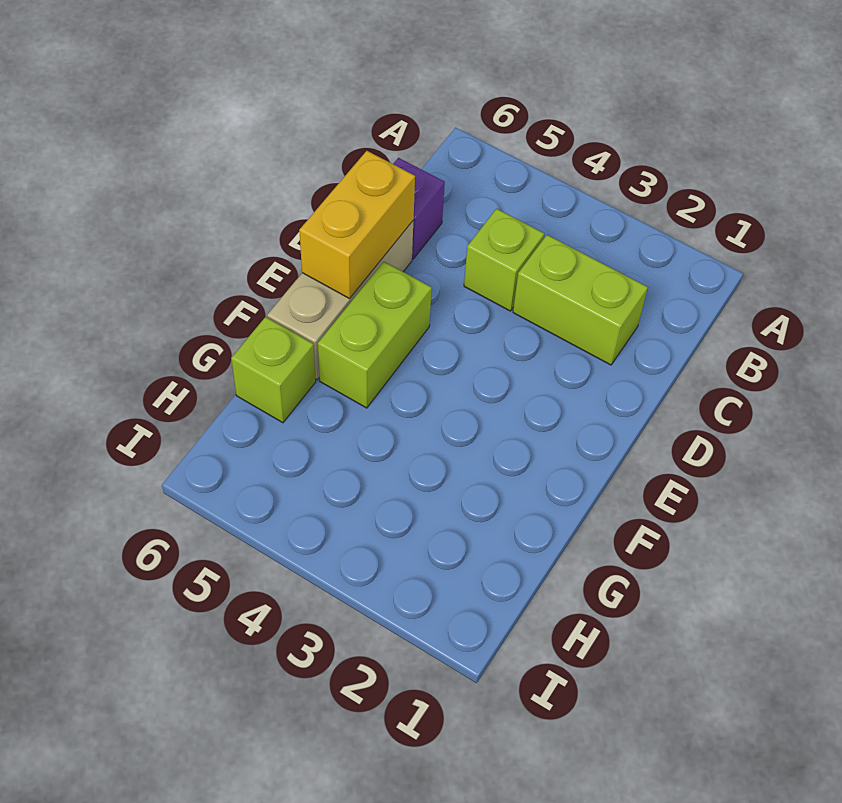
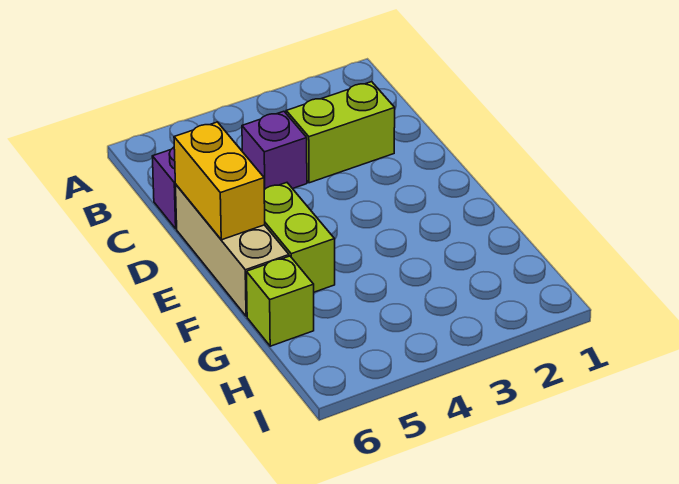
lime 1x1 brick [464,209,544,311] -> purple 1x1 brick [242,111,307,189]

